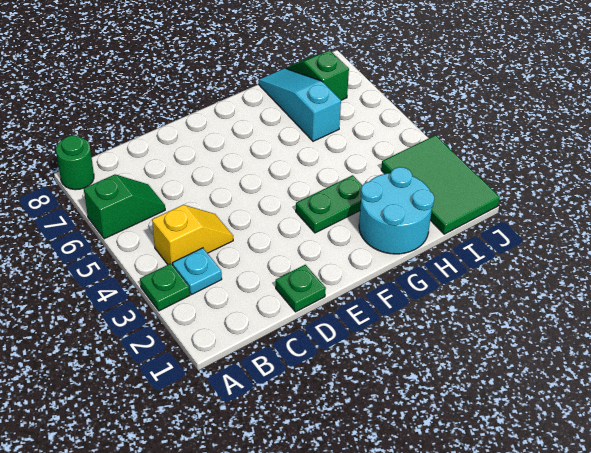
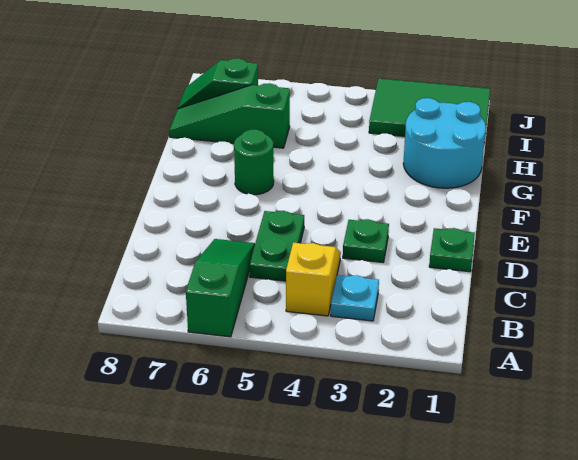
green 1x1 plate [140,263,190,311] -> green 1x1 plate moved to [343,219,389,262]
green 1x2 slope [84,175,165,239] -> green 1x3 slope [186,239,255,337]
green 1x1 round brick [56,135,94,190] -> green 1x1 round brick moved to [234,129,274,195]
green 1x2 plate [296,175,362,233] -> green 1x2 plate moved to [249,211,304,281]
cyan 1x3 slope [259,68,341,141] -> green 1x3 slope [169,83,290,148]

